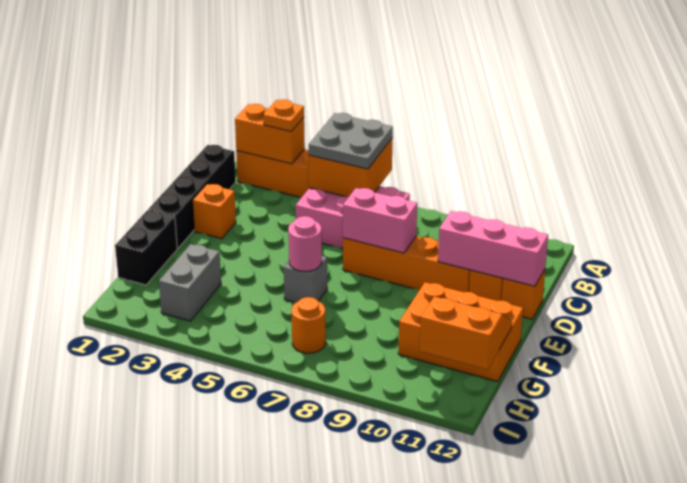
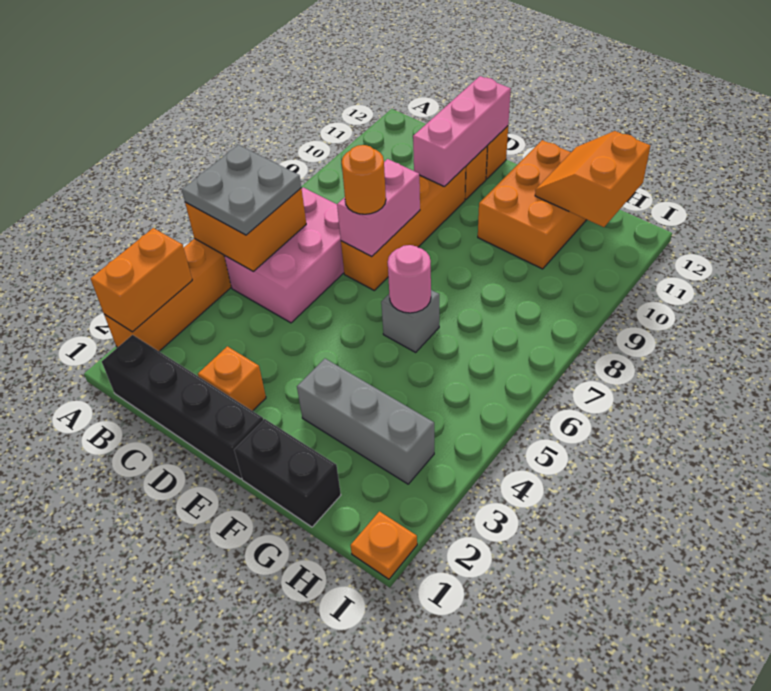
orange 1x1 plate [263,99,304,131] -> orange 1x1 plate moved to [350,511,417,579]
grey 1x2 brick [159,244,221,321] -> grey 1x3 brick [297,359,434,484]
orange 1x1 round brick [292,297,326,353] -> orange 1x1 round brick moved to [342,145,386,214]

